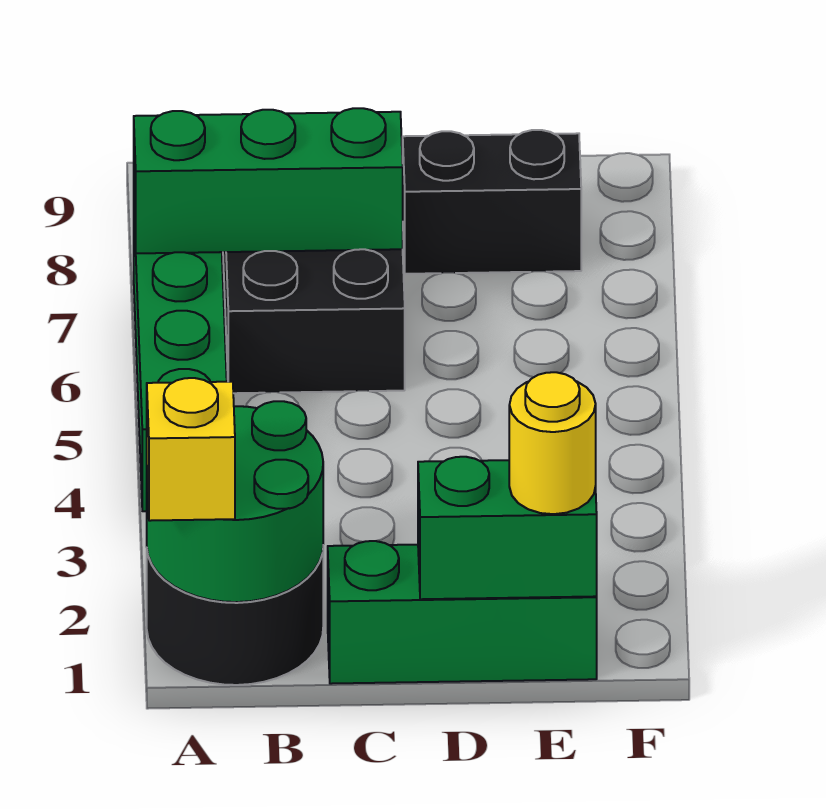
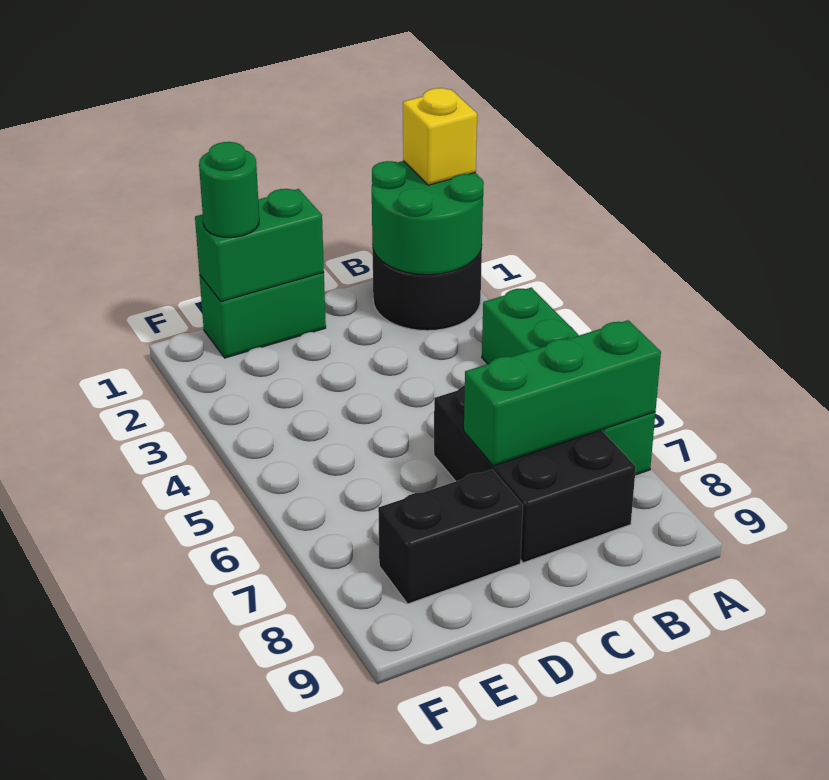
green 1x3 brick [328,541,597,684] -> green 1x2 brick [199,273,326,358]
yellow 1x1 round brick [509,372,596,514] -> green 1x1 round brick [199,142,259,237]

